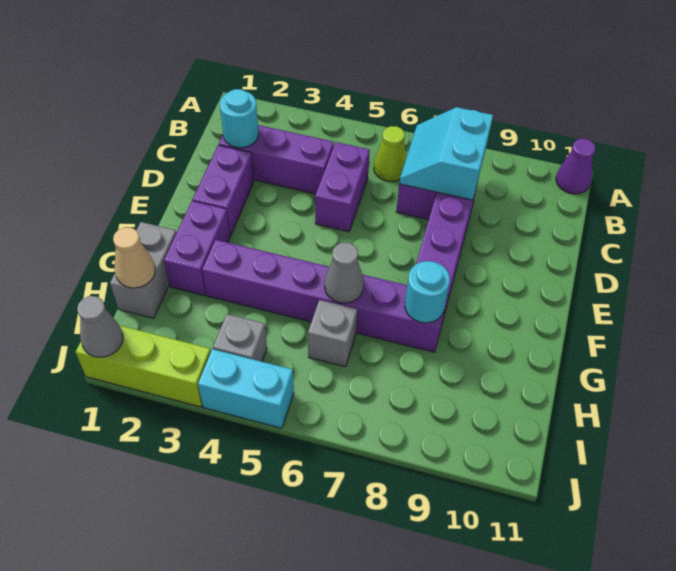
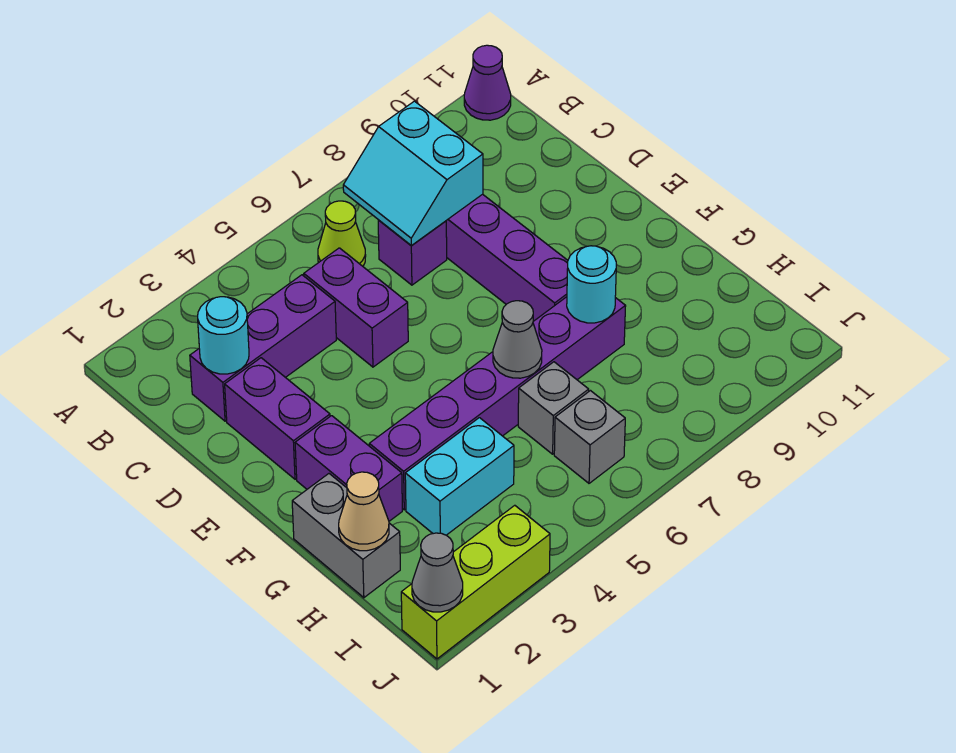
grey 1x1 brick [213,314,267,362] -> grey 1x1 brick moved to [554,391,625,483]
cyan 1x2 brick [198,349,294,428] -> cyan 1x2 brick moved to [405,418,514,535]

